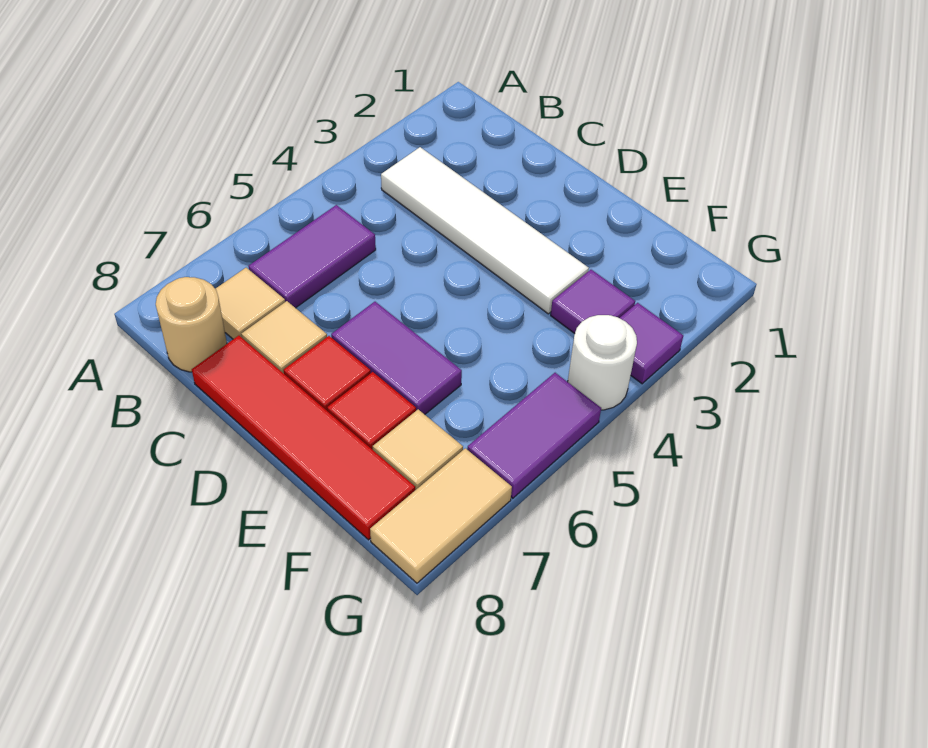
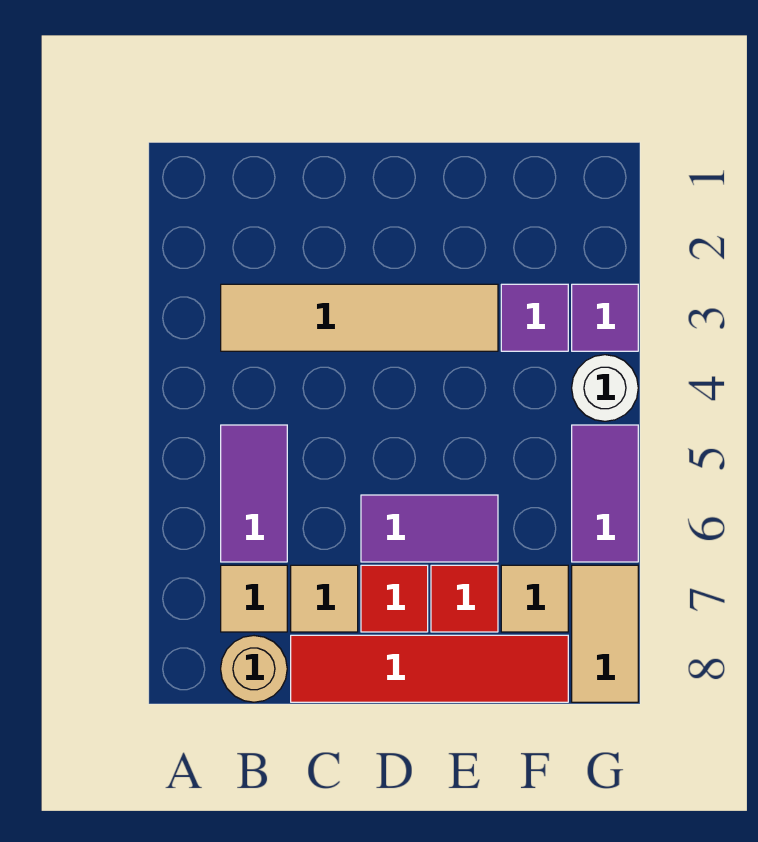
white 1x4 tile [381,147,589,314] -> tan 1x4 tile [221,284,498,351]

